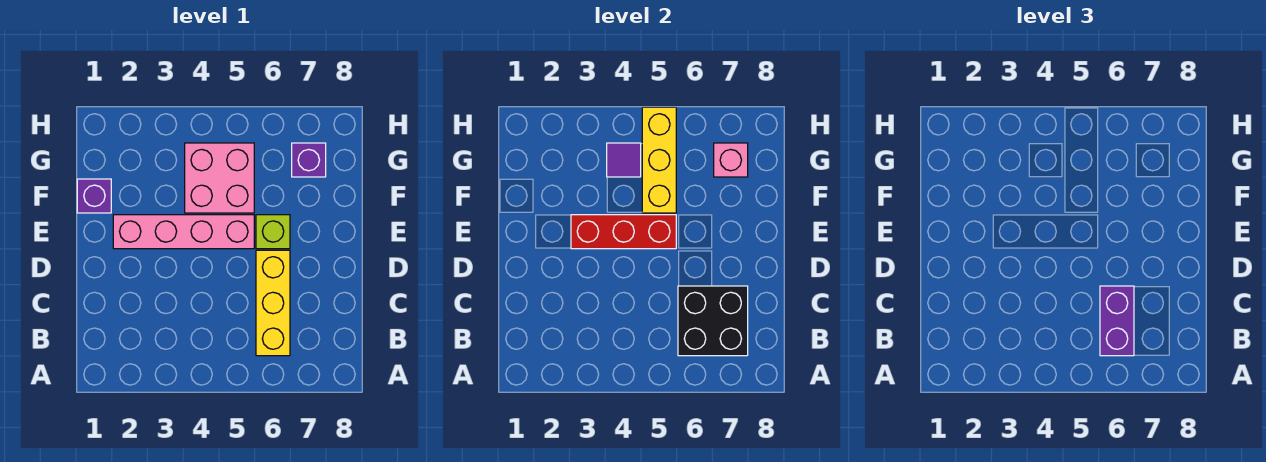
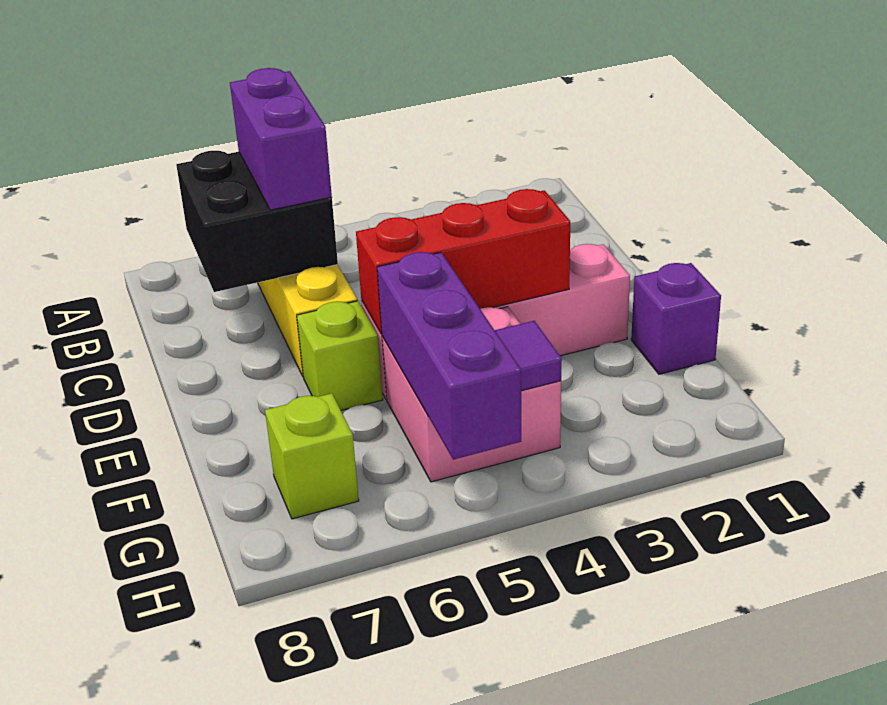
yellow 1x3 brick [642,107,676,213] -> purple 1x3 brick [377,252,521,460]
purple 1x1 brick [292,143,326,177] -> lime 1x1 brick [265,393,359,519]
pink 1x1 brick [714,143,748,177] -> none

